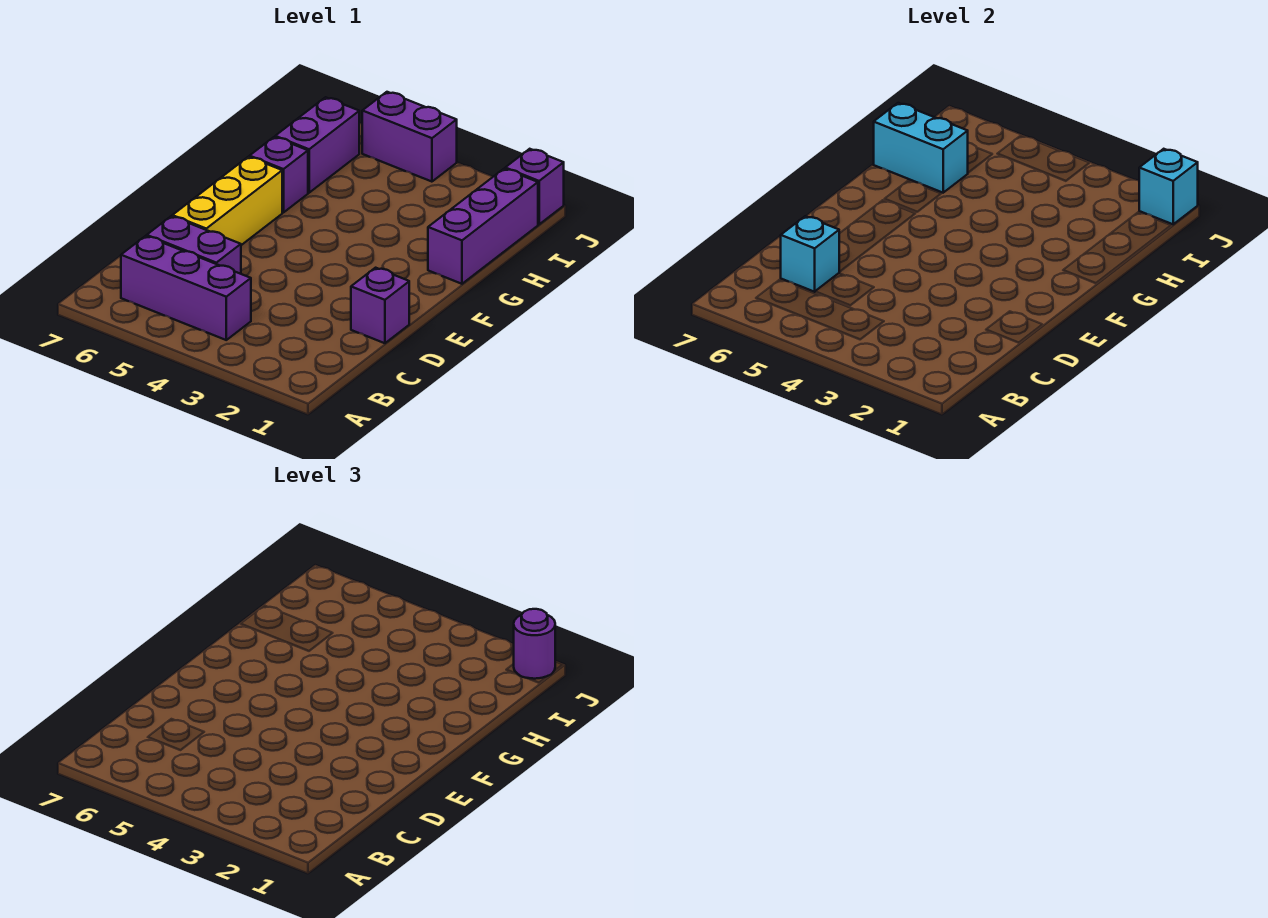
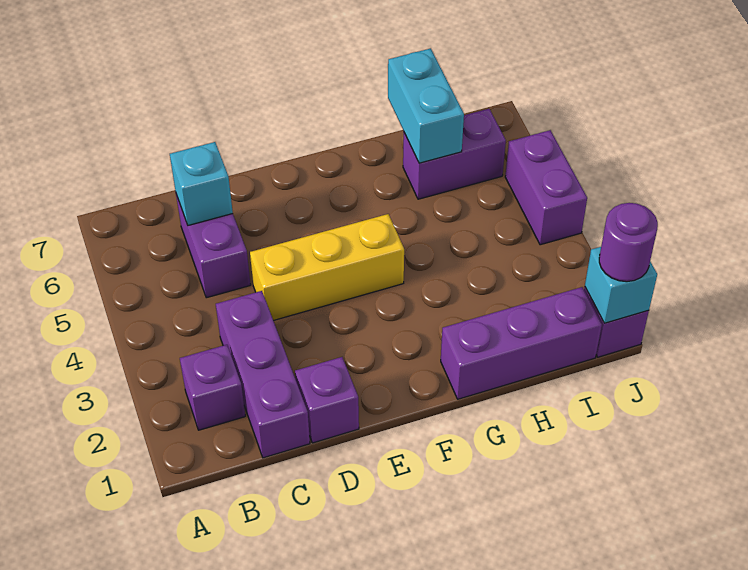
purple 1x3 brick [121,236,251,340] -> purple 1x3 brick moved to [216,291,310,458]
yellow 1x3 brick [172,157,282,245] -> yellow 1x3 brick moved to [250,214,404,321]
purple 1x1 brick [250,137,308,213] -> purple 1x1 brick moved to [180,345,245,430]

